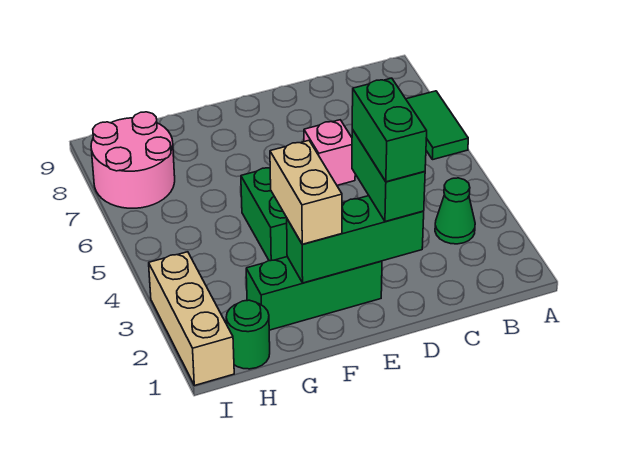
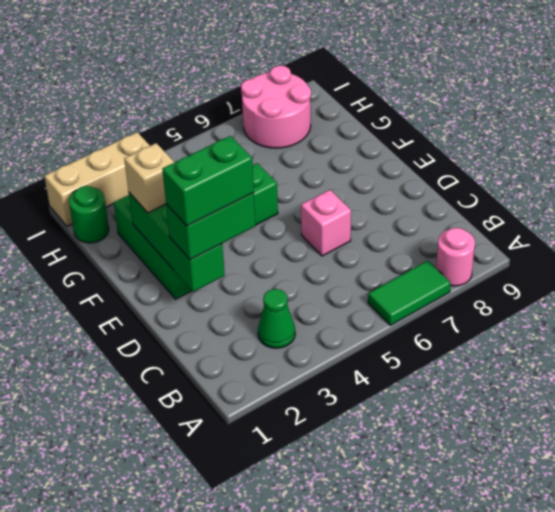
none -> pink 1x1 round brick [436,228,475,286]
tan 1x2 brick [270,141,342,244] -> tan 1x1 brick [124,143,175,213]

